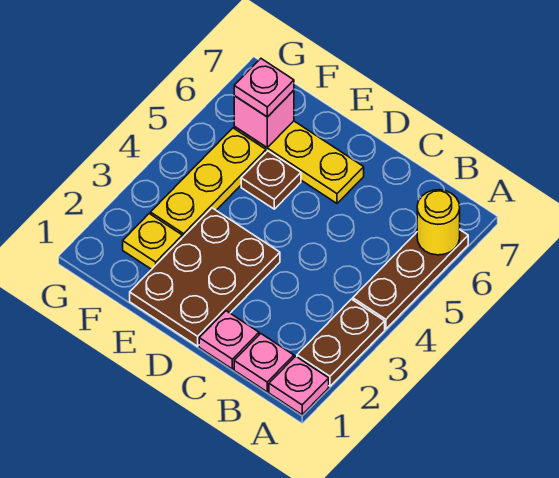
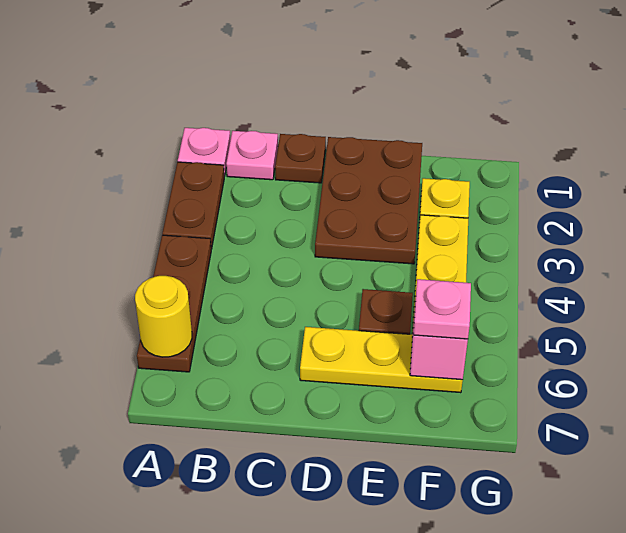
pink 1x1 plate [199,311,259,369] -> brown 1x1 plate [275,134,326,183]

